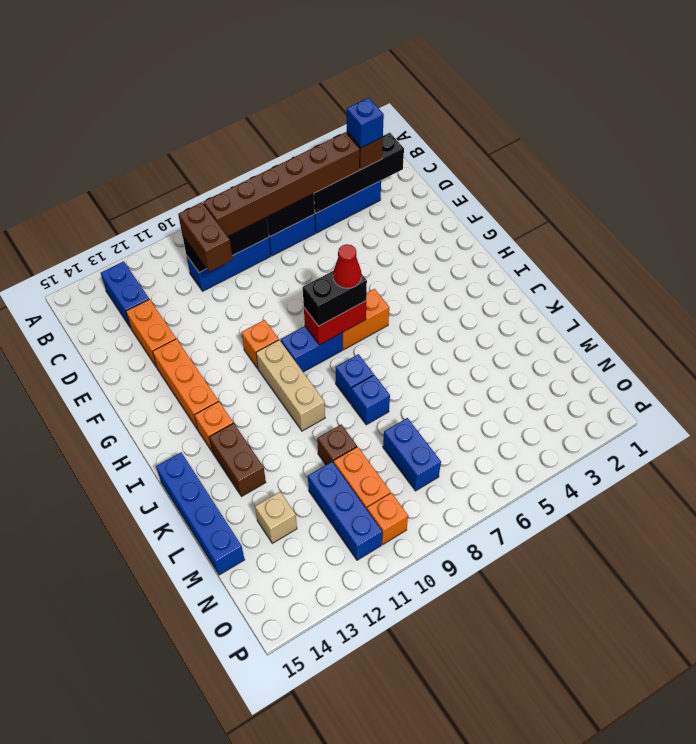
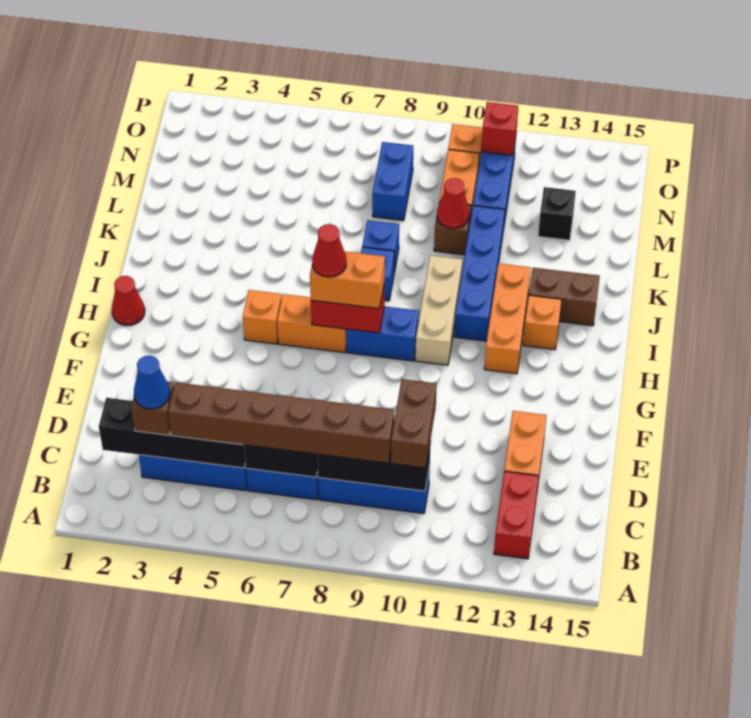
blue 1x2 brick [101,261,149,328] -> red 1x2 brick [494,471,539,559]
blue 1x1 brick [347,98,384,148] -> blue 1x1 cone [134,356,170,409]
orange 1x3 brick [153,339,218,430] -> orange 1x3 brick moved to [484,264,531,374]
orange 1x1 brick [242,320,279,369] -> orange 1x1 brick moved to [243,290,281,344]
none -> red 1x1 cone [112,276,145,325]
black 1x2 brick [303,271,367,326] -> orange 1x2 brick [310,252,385,309]
brown 1x2 brick [209,423,266,497] -> brown 1x2 brick turned to [529,268,600,326]
blue 1x4 brick [156,452,245,575] -> blue 1x4 brick moved to [454,206,505,341]
none -> red 1x1 cone [437,178,469,229]
tan 1x1 brick [255,492,297,543] -> black 1x1 brick [538,187,576,240]
none -> red 1x1 brick [481,102,518,155]

